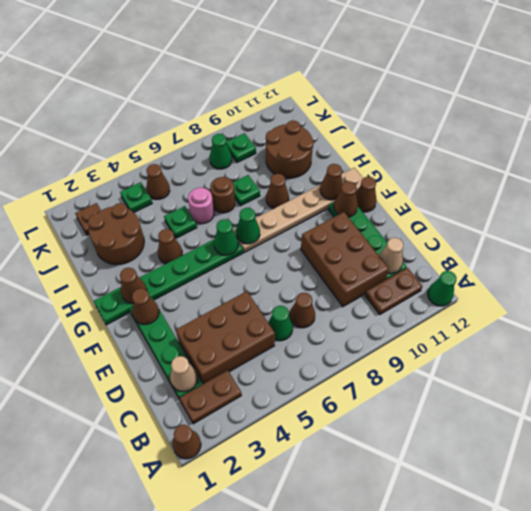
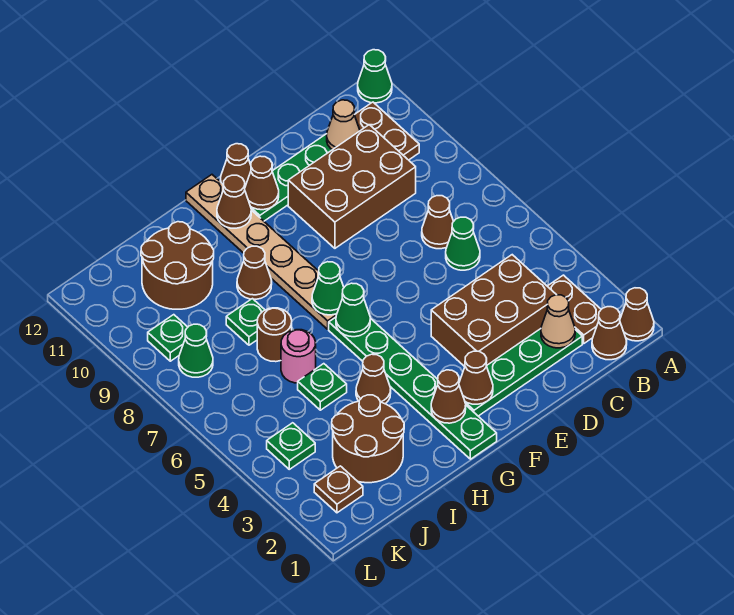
brown 2x3 brick [176,291,275,384] -> brown 2x3 brick turned to [431,255,556,367]
brown 1x1 cone [146,164,170,199] -> brown 1x1 cone moved to [592,307,627,360]

